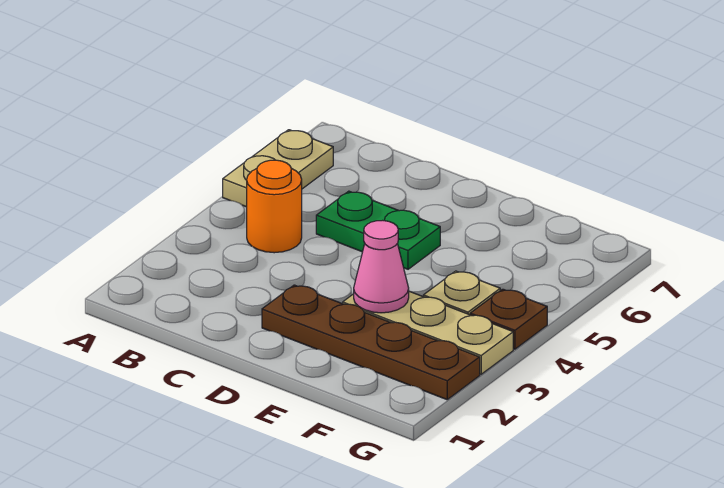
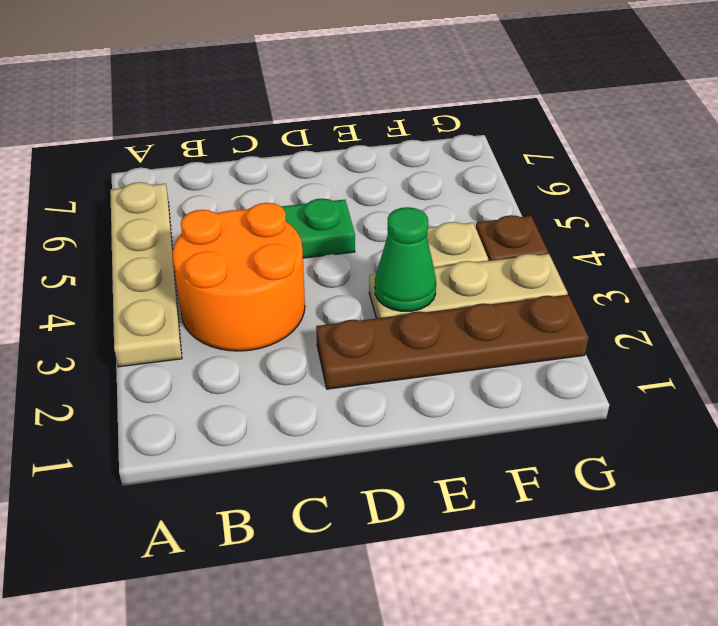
tan 1x2 plate [223,130,333,207] -> tan 1x4 plate [110,182,182,367]
orange 1x1 round brick [247,160,302,253] -> orange 2x2 round brick [173,203,305,351]
pink 1x1 cone [354,220,409,313] -> green 1x1 cone [375,207,436,311]

